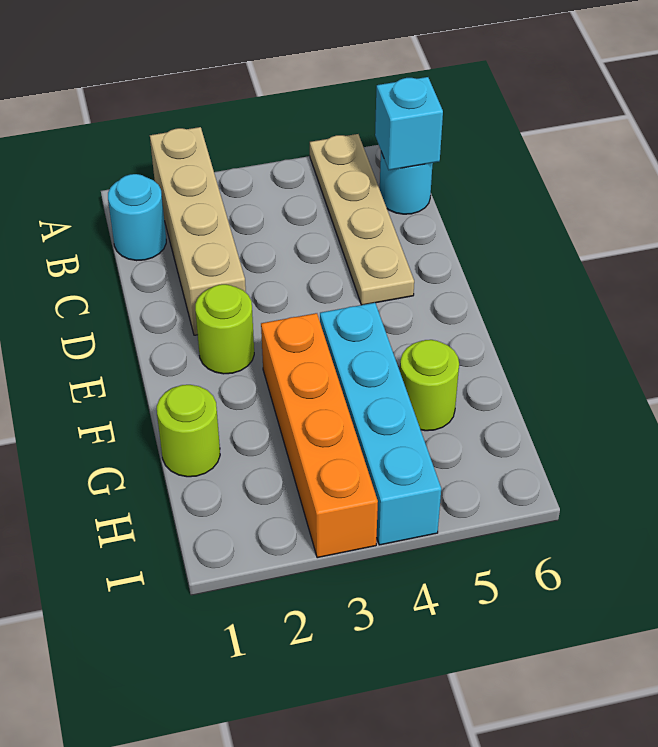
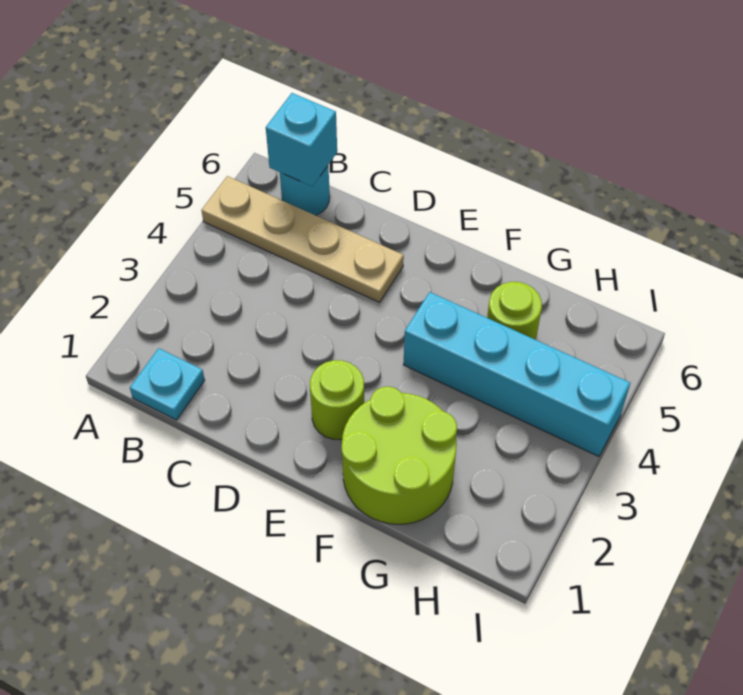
tan 1x4 brick [150,127,246,335] -> none
cyan 1x1 round brick [108,174,166,261] -> cyan 1x1 plate [130,348,205,420]
orange 1x4 brick [261,313,378,558] -> none
lime 1x1 round brick [157,385,220,477] -> lime 2x2 round brick [342,387,457,524]

